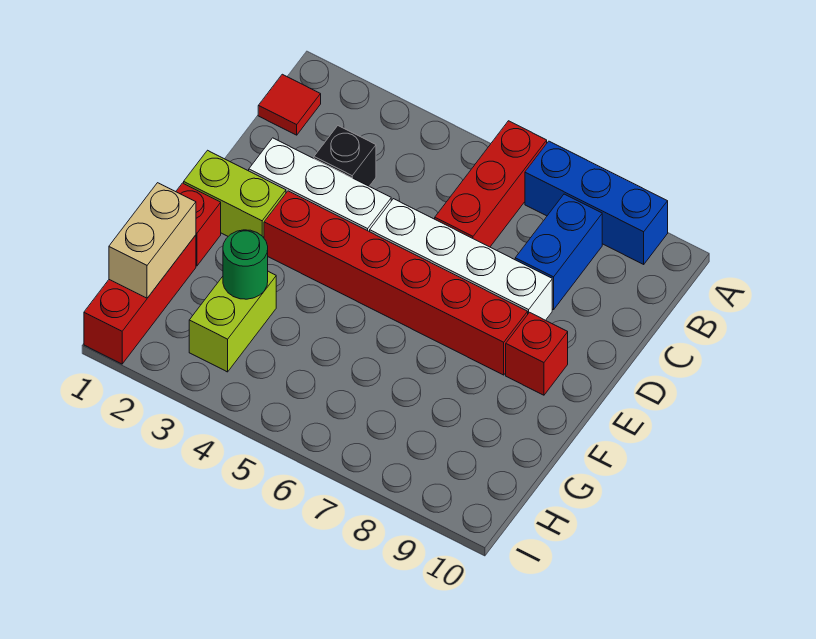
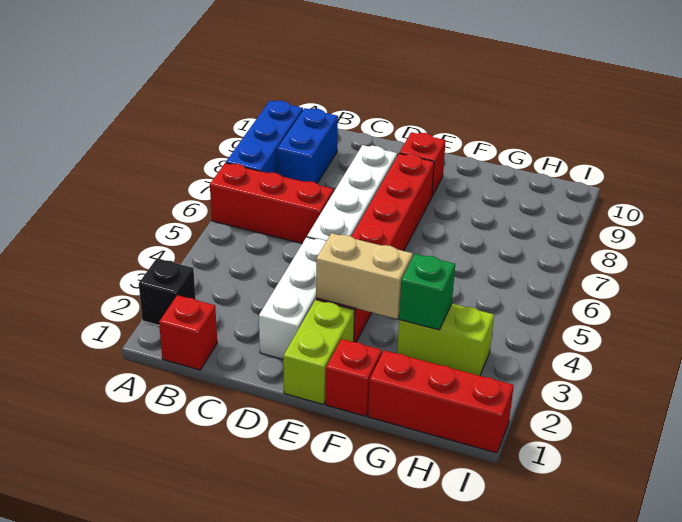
red 1x1 tile [258,74,321,135] -> red 1x1 brick [159,295,217,370]
blue 1x2 brick [515,194,602,310] -> blue 1x2 brick turned to [277,108,338,183]
black 1x1 brick [314,126,376,186] -> black 1x1 brick moved to [139,258,196,325]
tan 1x2 brick [109,183,196,298] -> tan 1x2 brick moved to [316,233,413,319]
green 1x1 round brick [223,230,268,299] -> green 1x1 brick [399,254,455,330]

